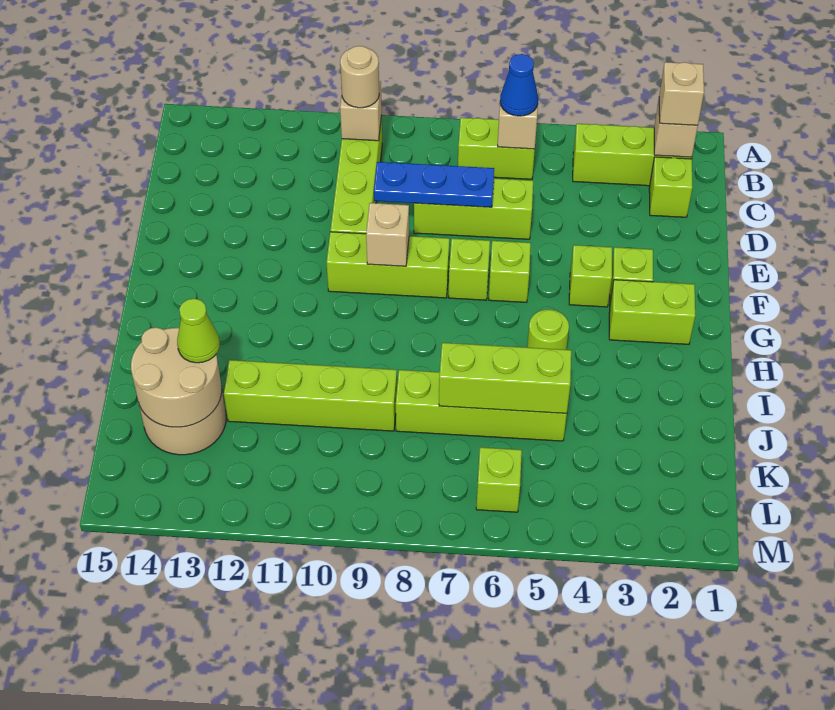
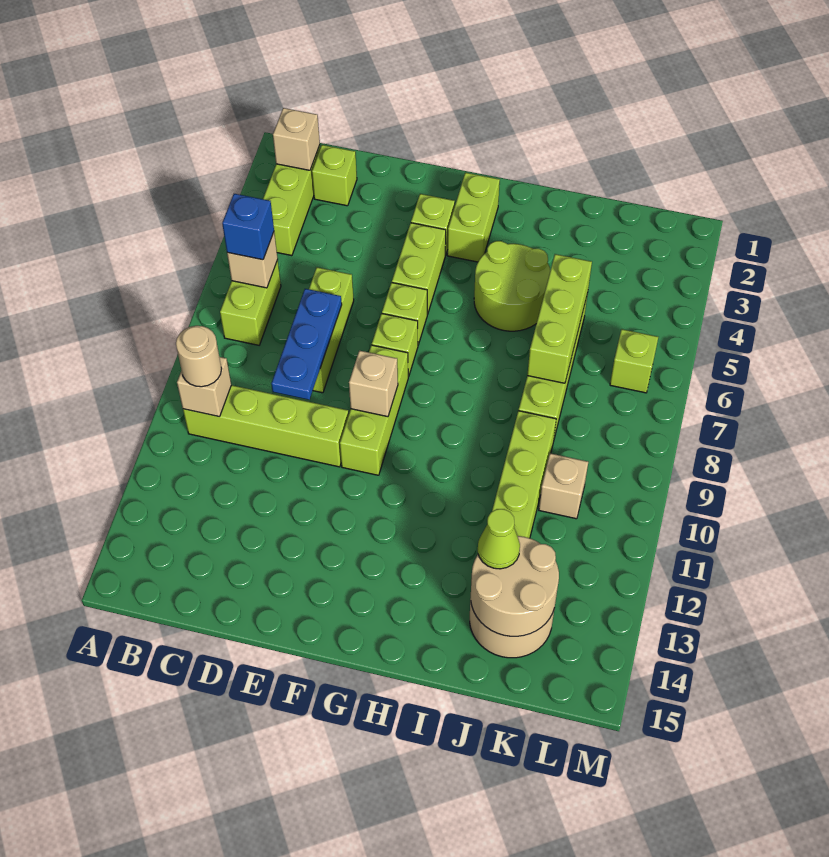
tan 1x1 brick [659,62,704,126] -> tan 1x1 brick moved to [539,453,588,519]
blue 1x1 cone [500,54,538,116] -> blue 1x1 brick [222,194,274,260]
lime 1x1 brick [569,245,612,307] -> lime 1x2 brick [392,223,446,315]
lime 1x1 round brick [527,309,569,350] -> lime 2x2 round brick [474,241,550,331]

